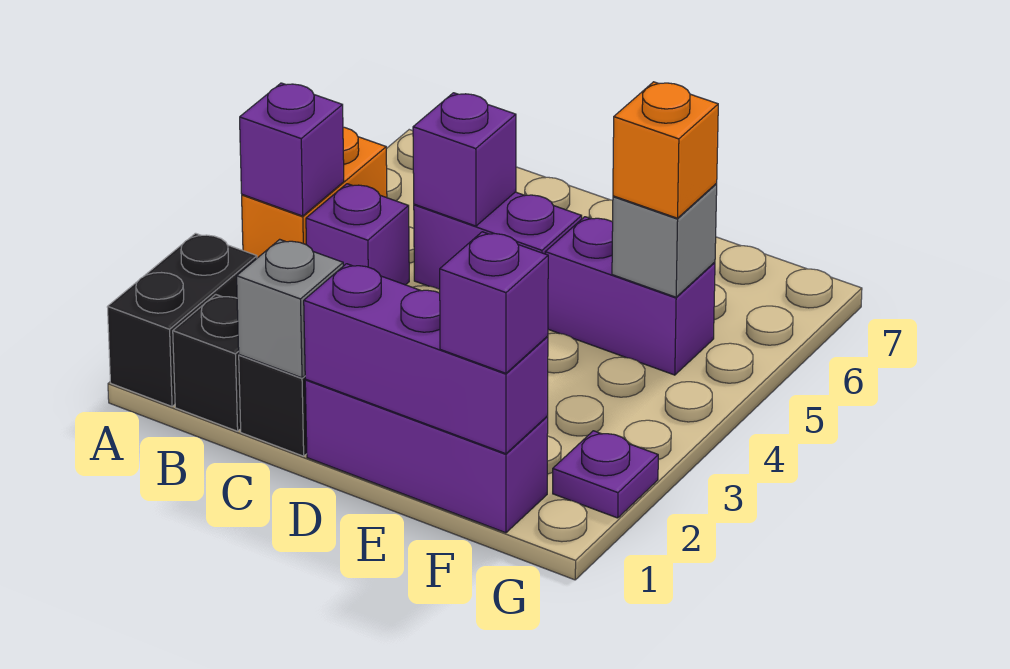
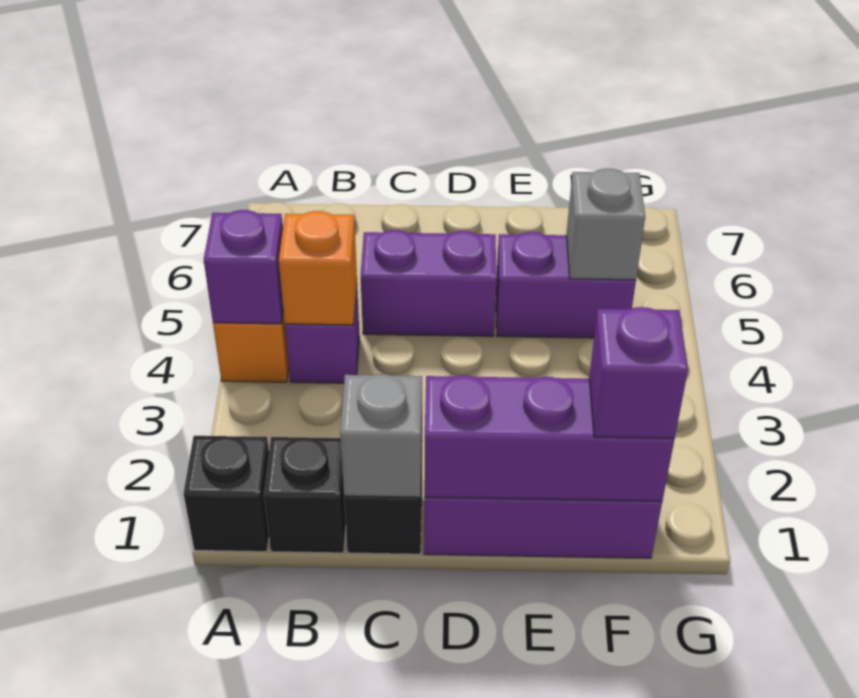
black 1x2 brick [107,233,257,406] -> black 1x1 brick [184,436,269,552]
purple 1x1 brick [413,93,516,226] -> none
orange 1x1 brick [613,82,718,218] -> orange 1x1 brick moved to [279,211,357,325]
purple 1x1 plate [553,431,658,518] -> none

